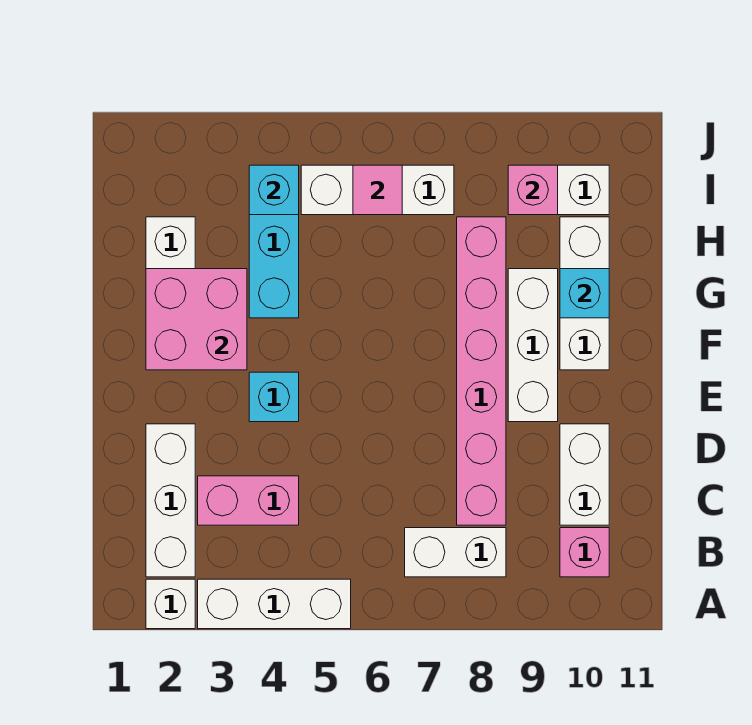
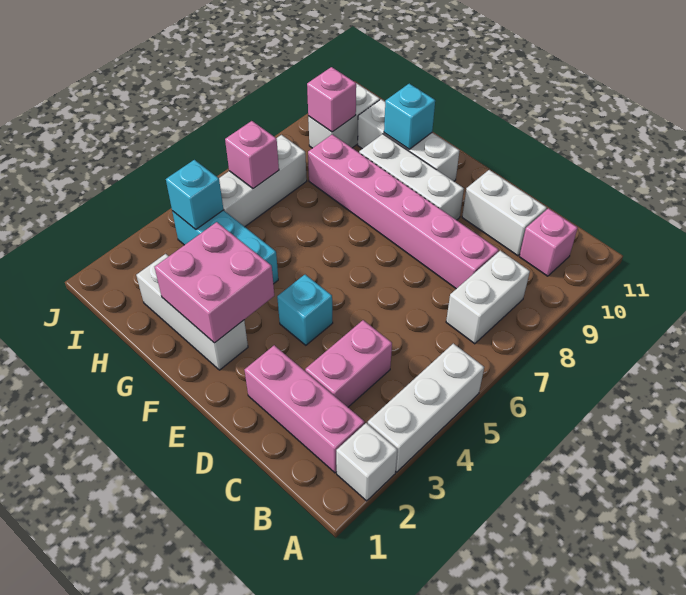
white 1x3 brick [146,424,195,577] -> pink 1x3 brick [244,345,365,473]
pink 1x1 tile [353,165,402,215] -> pink 1x1 brick [225,121,279,189]

